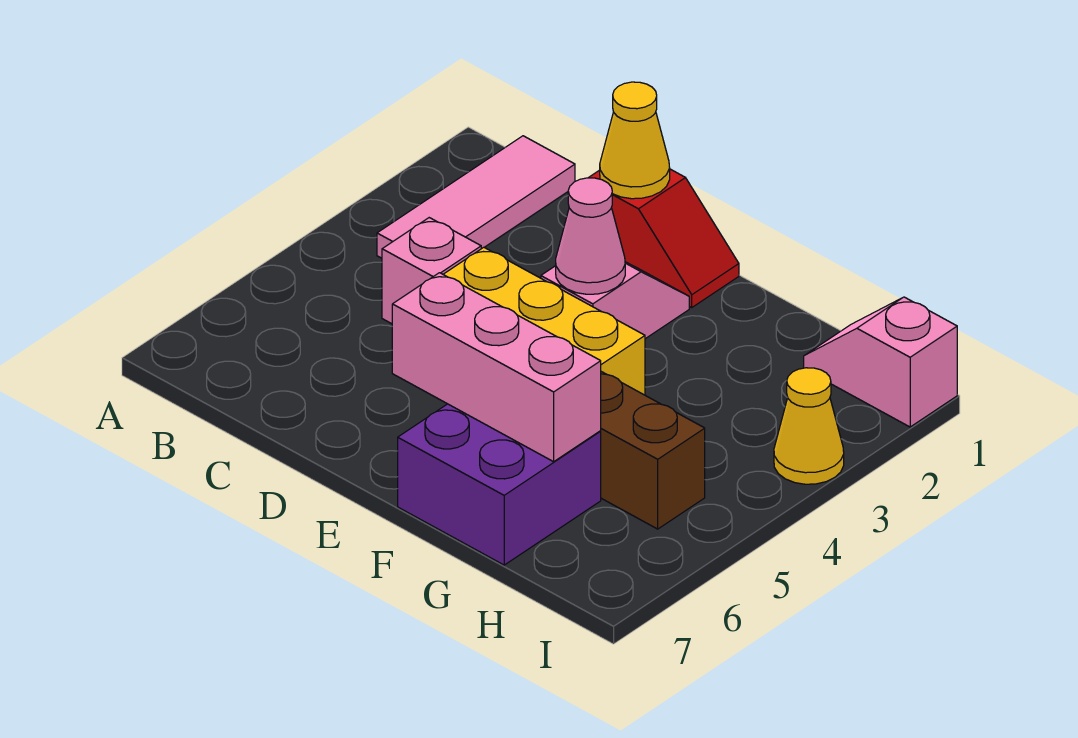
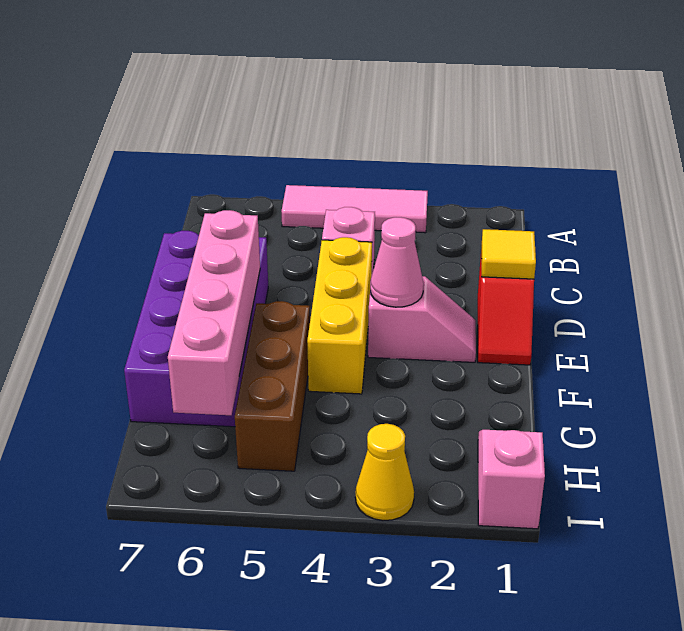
pink 1x3 tile [377,136,575,258] -> pink 1x3 tile moved to [281,185,428,233]
yellow 1x1 cone [600,82,670,199] -> yellow 1x1 tile [481,229,536,279]
pink 1x3 brick [392,273,601,462] -> pink 1x4 brick [168,210,260,415]
purple 2x2 brick [398,404,601,565] -> purple 2x4 brick [124,231,268,427]

